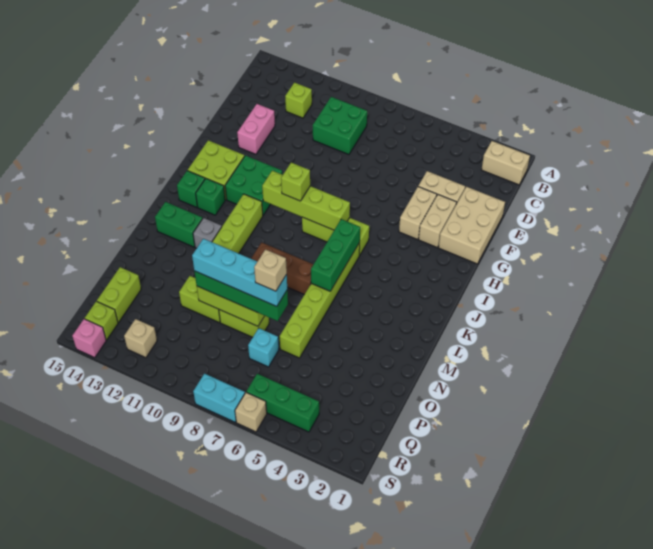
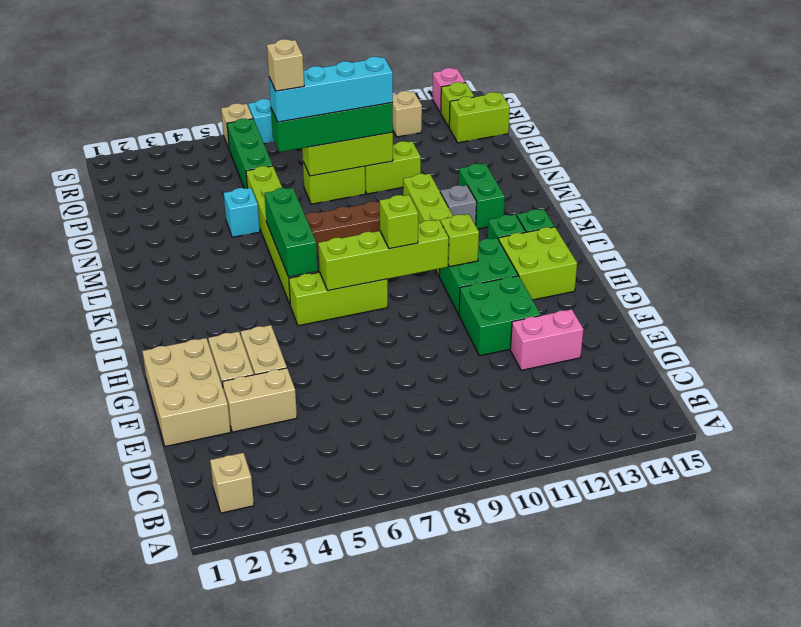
tan 1x2 brick [482,141,530,185] -> tan 1x1 brick [210,453,254,513]
green 2x2 brick [313,97,367,155] -> green 2x2 brick moved to [459,276,541,356]
lime 1x1 brick [285,83,312,118] -> lime 1x1 brick moved to [441,214,479,267]
pink 1x2 brick [237,104,275,154] -> pink 1x2 brick turned to [510,309,584,370]
green 1x2 brick [155,202,203,247] -> green 1x2 brick turned to [459,164,505,229]
cyan 1x1 brick [248,328,279,367] -> cyan 1x1 brick moved to [224,188,260,237]
lime 1x2 brick [97,267,141,322] -> lime 1x2 brick turned to [449,92,510,143]
green 1x3 brick [246,374,319,432] -> green 1x3 brick turned to [227,119,273,189]

